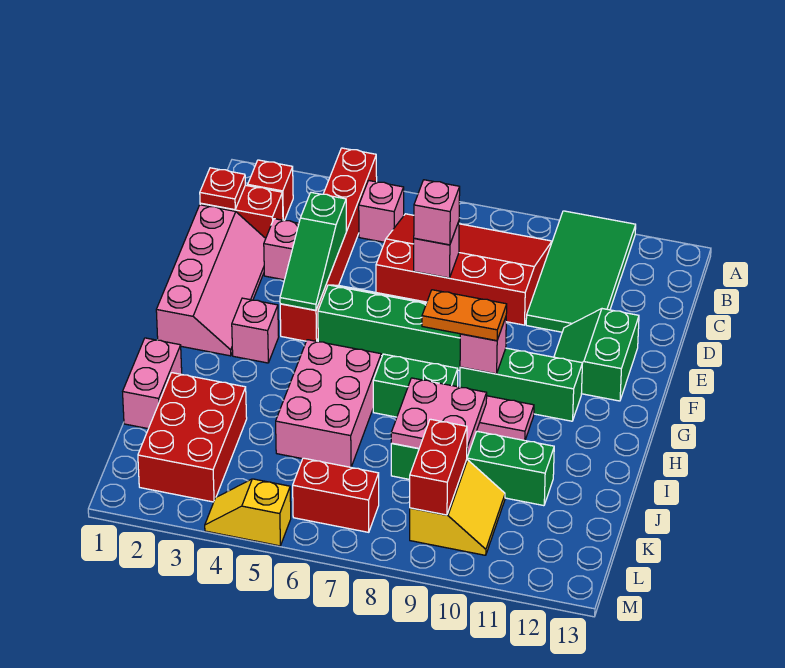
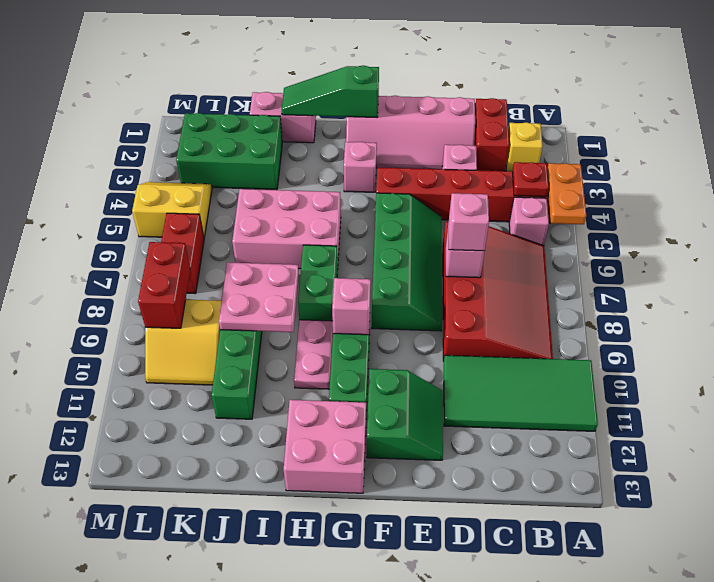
red 1x1 brick [248,160,293,221] -> yellow 1x1 brick [506,122,543,171]
red 1x1 plate [200,168,245,210] -> red 1x1 plate moved to [513,162,549,197]
green 1x3 slope [280,192,346,310] -> green 1x3 slope moved to [282,65,379,117]
green 2x2 slope [554,309,639,401] -> green 2x2 slope turned to [367,369,443,460]
orange 1x2 plate [422,290,507,341] -> orange 1x2 plate moved to [547,163,586,224]
none -> pink 2x2 brick [283,400,366,493]
red 2x3 brick [138,373,247,502] -> green 2x3 brick [176,113,282,190]
red 1x2 brick [410,419,467,515] -> red 1x2 brick turned to [138,242,190,328]
yellow 1x2 slope [205,479,291,546] -> yellow 2x2 slope [132,182,212,238]

